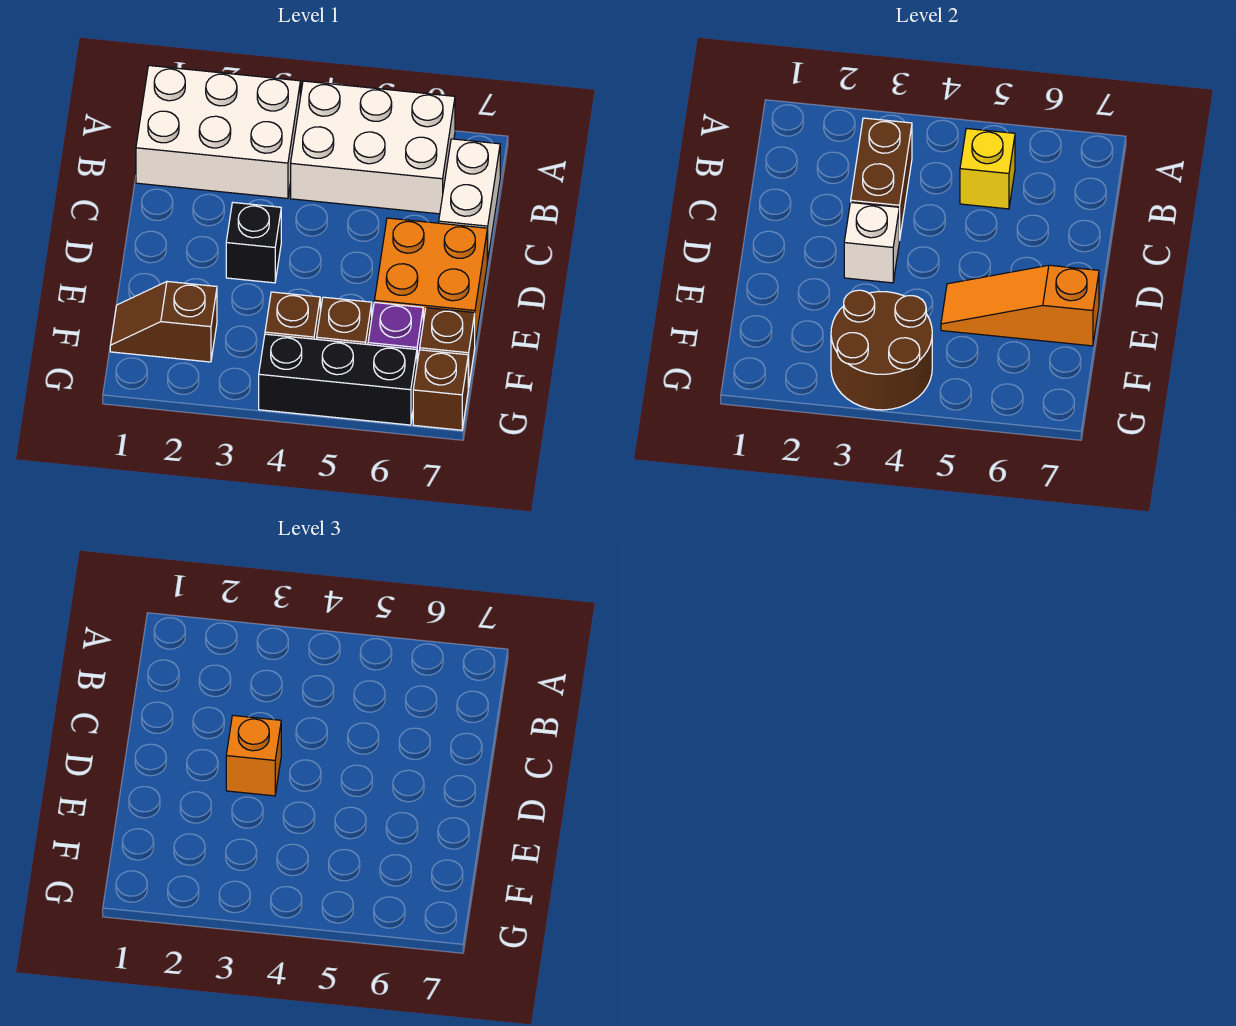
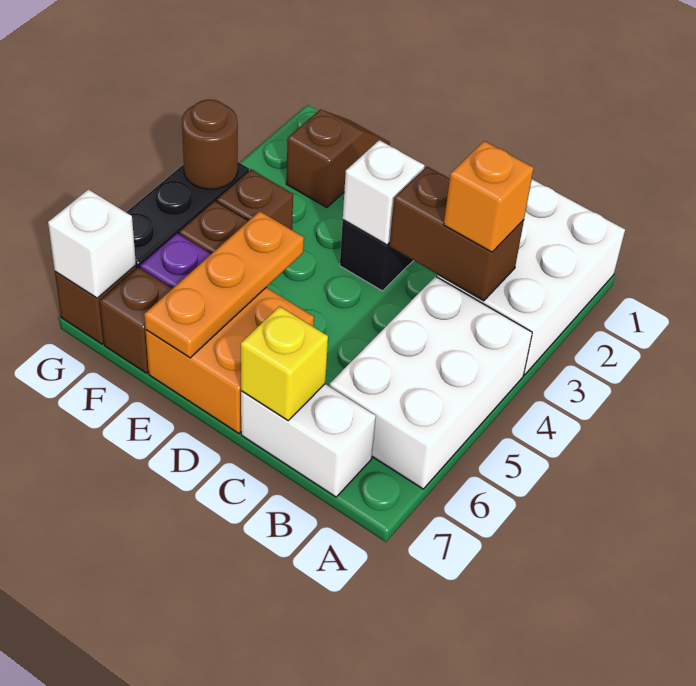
yellow 1x1 brick [960,128,1015,209] -> yellow 1x1 brick moved to [241,306,328,420]
orange 1x1 brick [226,716,281,796] -> orange 1x1 brick moved to [444,141,534,252]
orange 1x3 slope [941,265,1099,346] -> orange 1x3 plate [144,211,304,358]
brown 2x2 round brick [831,290,932,410] -> brown 1x1 round brick [182,100,238,189]
none -> white 1x1 brick [48,189,136,298]

